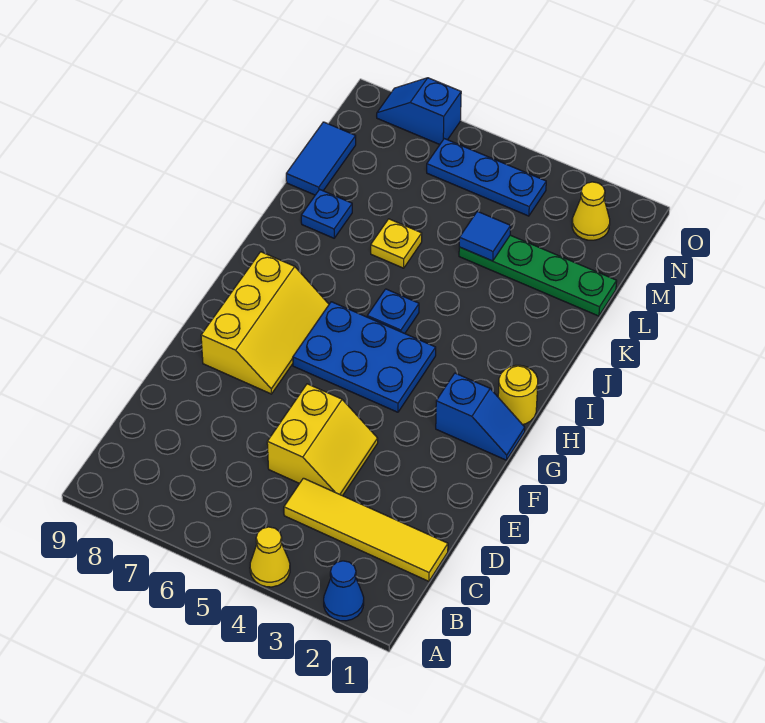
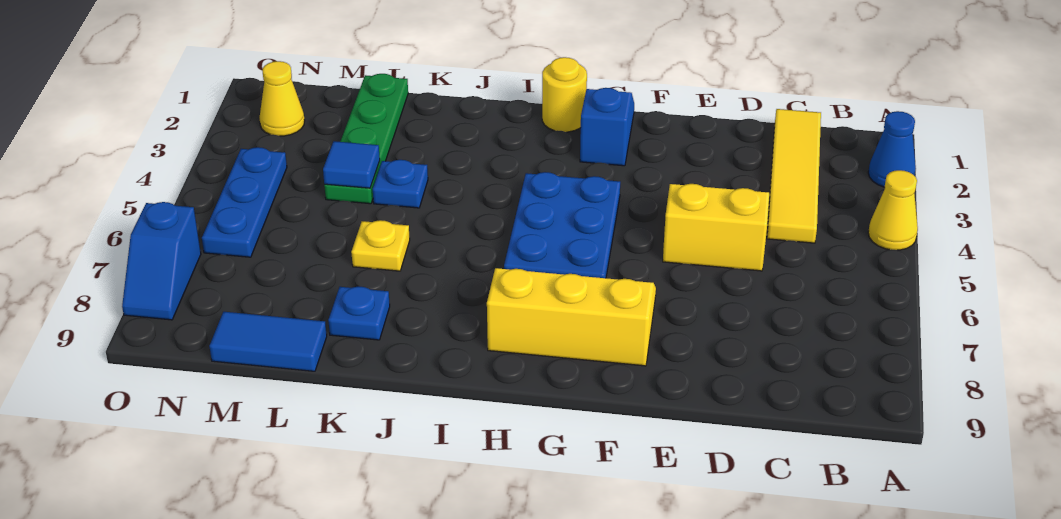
blue 1x1 plate [367,289,419,333] -> blue 1x1 plate moved to [373,160,428,208]

